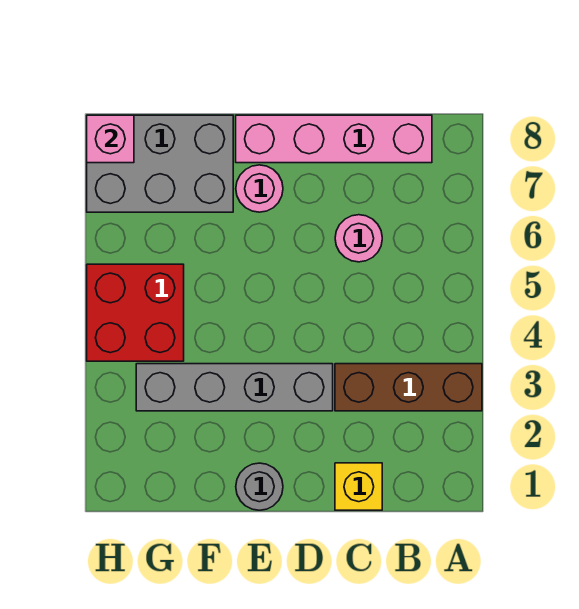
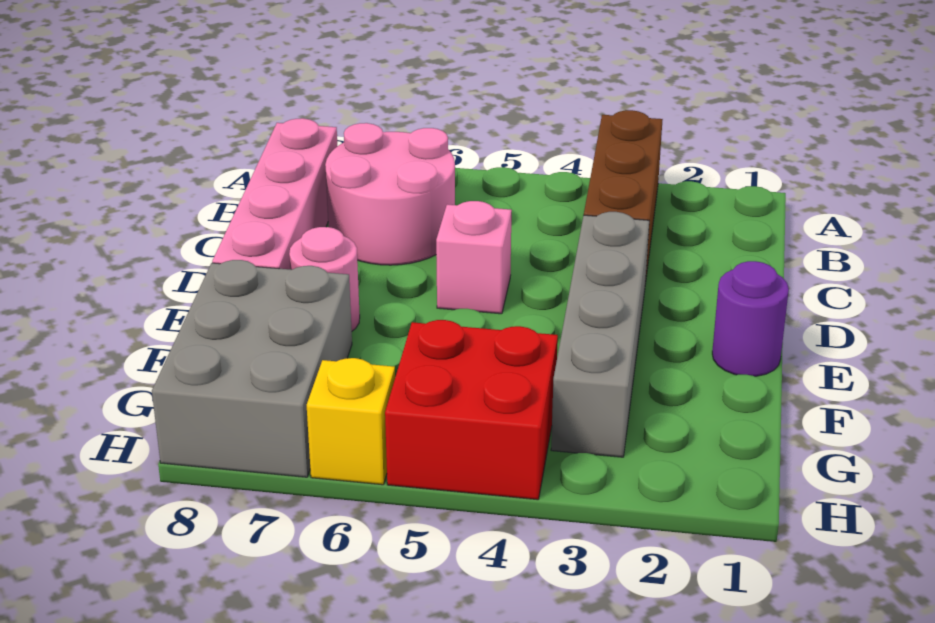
yellow 1x1 brick [335,463,382,510] -> yellow 1x1 brick moved to [307,358,395,485]
pink 1x1 round brick [335,215,382,262] -> pink 2x2 round brick [325,123,455,265]
grey 1x1 round brick [236,463,283,510] -> purple 1x1 round brick [712,261,789,376]
pink 1x1 brick [87,115,134,163] -> pink 1x1 brick moved to [436,201,512,314]

